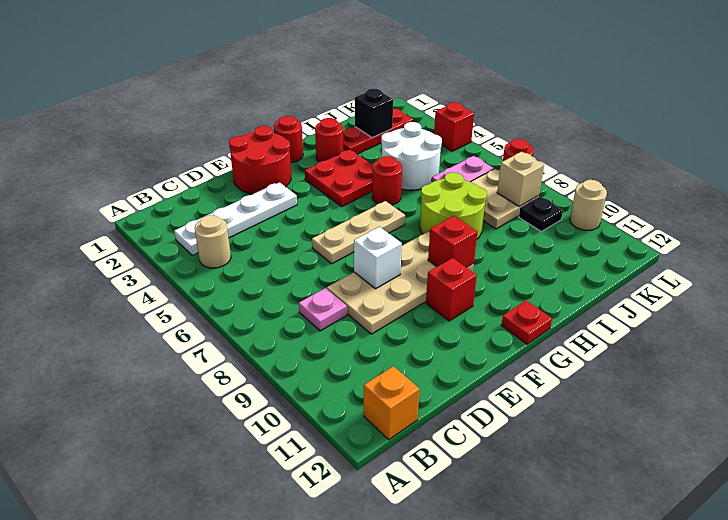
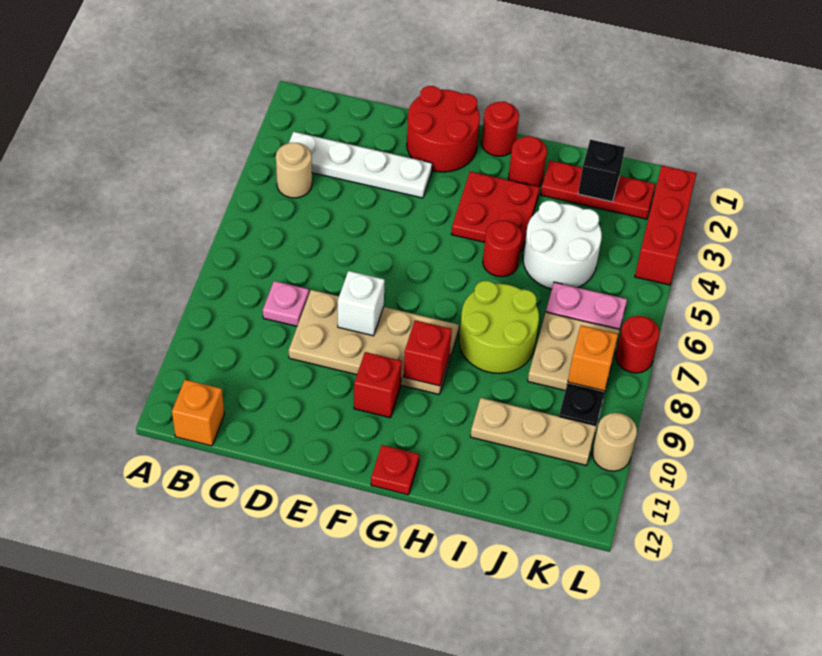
tan 1x3 plate [312,201,405,264] -> tan 1x3 plate moved to [470,398,596,465]
tan 1x1 brick [497,152,544,206] -> orange 1x1 brick [568,325,618,391]
red 1x1 brick [434,102,474,151] -> red 1x3 brick [635,165,696,285]

